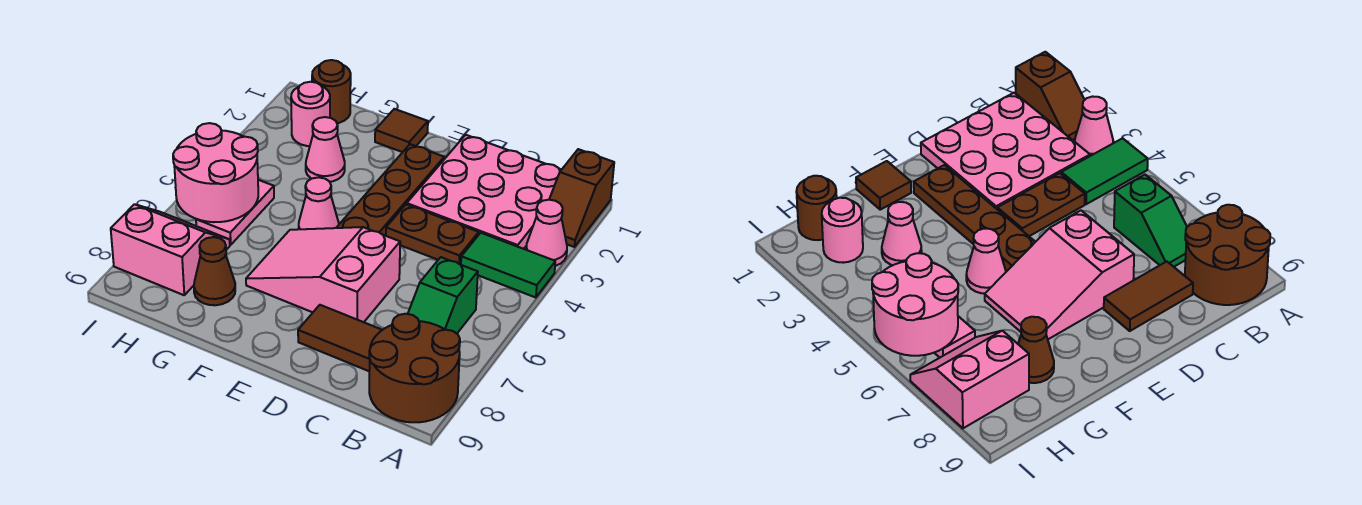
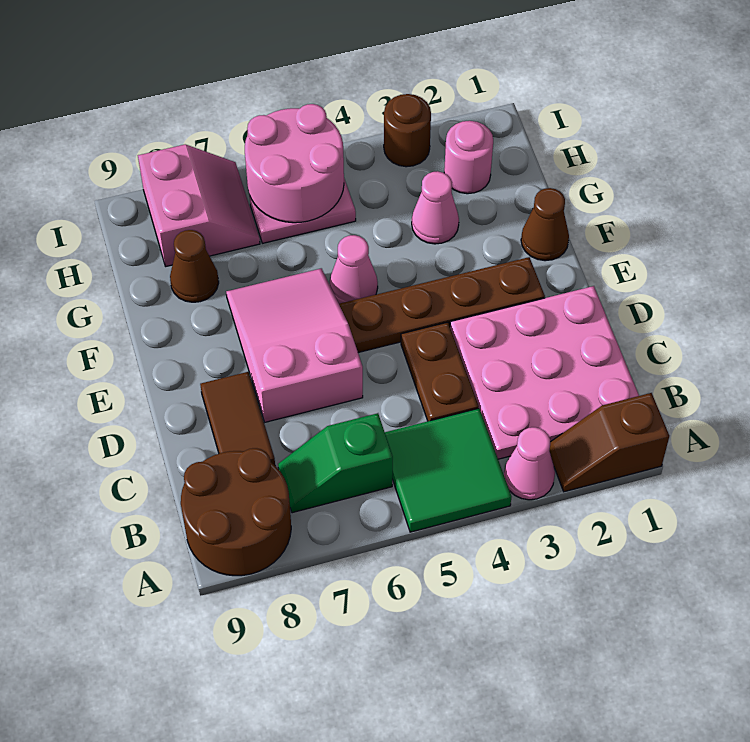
green 1x2 tile [461,233,555,298] -> green 2x2 tile [385,408,511,532]
brown 1x1 tile [375,109,428,152] -> brown 1x1 cone [521,188,569,261]
brown 1x1 round brick [312,60,351,123] -> brown 1x1 round brick moved to [384,94,431,167]

